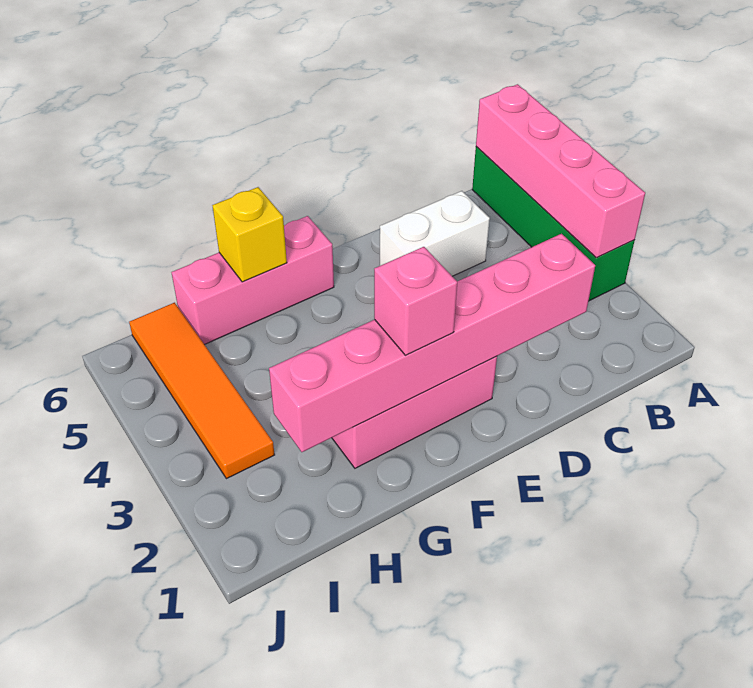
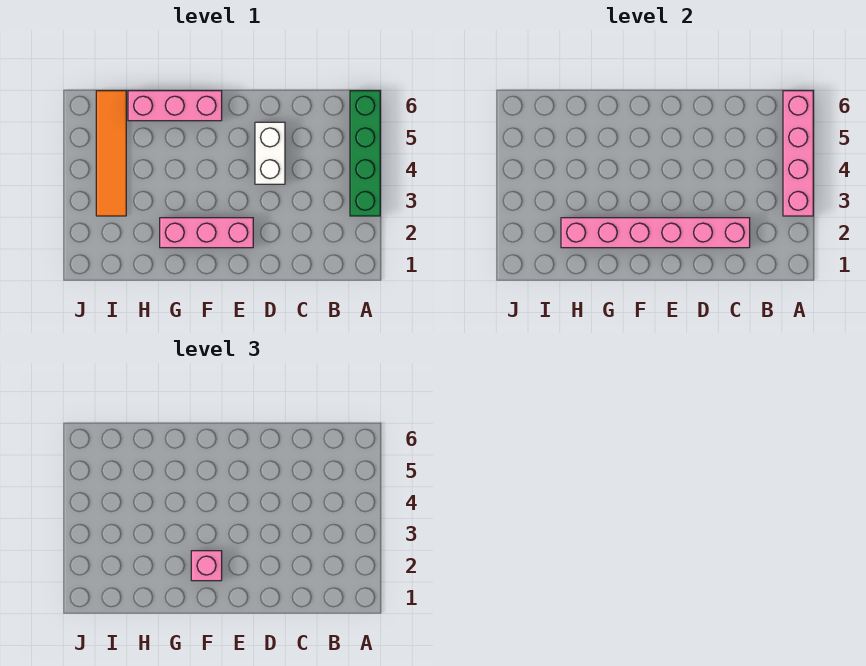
white 1x2 brick [380,191,490,276] -> white 1x2 brick turned to [255,122,285,184]
yellow 1x1 brick [212,187,287,282] -> none

